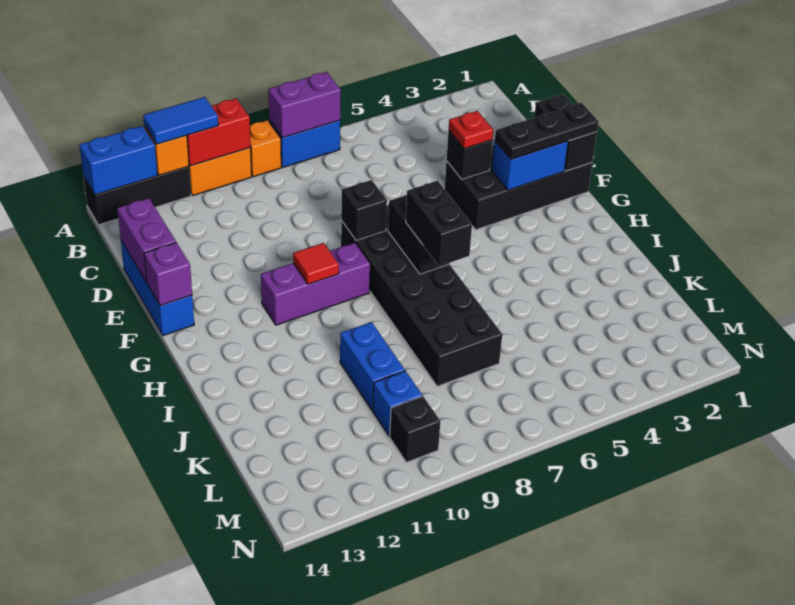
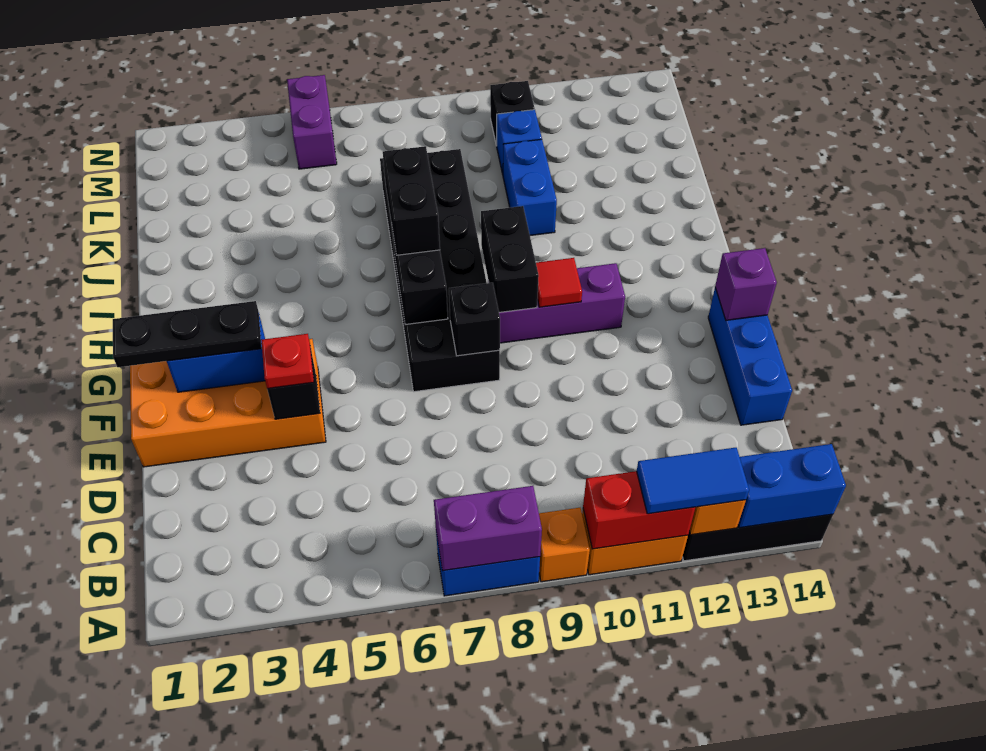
purple 1x2 brick [117,198,176,282] -> purple 1x2 brick moved to [287,75,337,169]
black 2x4 brick [444,145,593,230] -> orange 2x4 brick [130,339,326,467]
black 1x2 brick [534,94,597,171] -> black 1x2 brick moved to [481,206,539,312]

